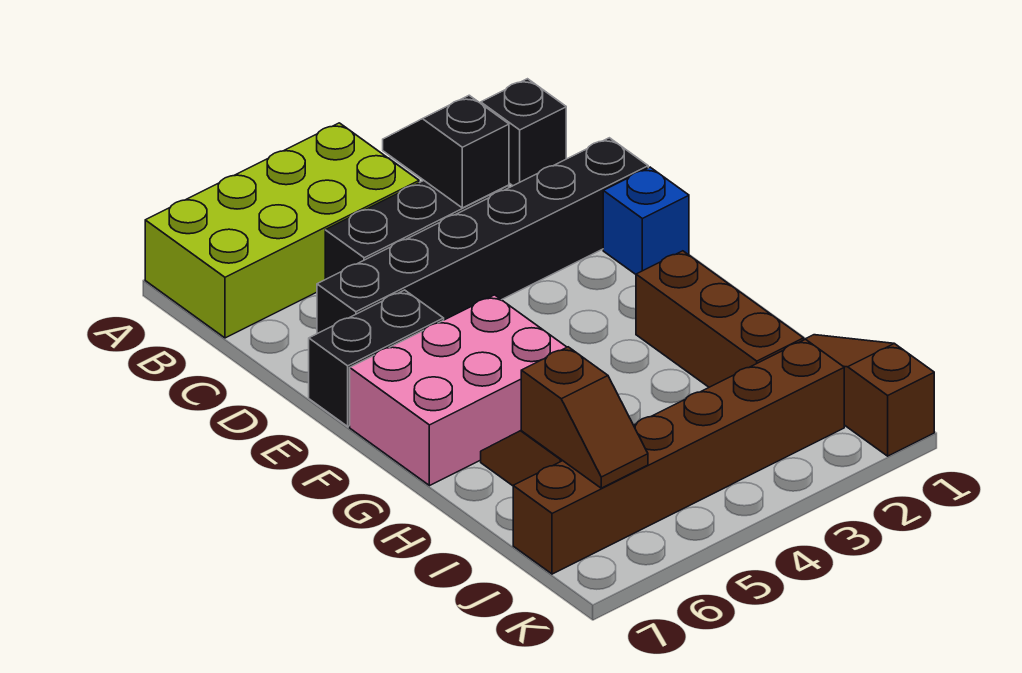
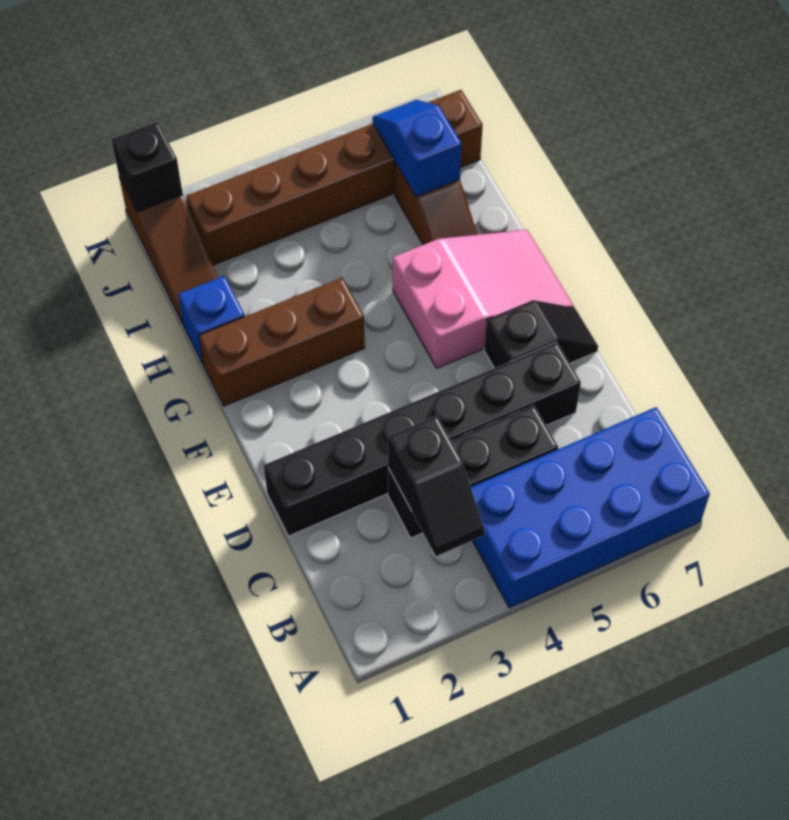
lime 2x4 brick [145,123,419,338] -> blue 2x4 brick [471,407,710,608]
black 1x1 brick [481,79,566,186] -> black 1x1 brick moved to [111,122,183,212]
blue 1x1 brick [603,167,689,274] -> blue 1x1 brick moved to [178,276,245,365]
black 1x2 brick [309,290,444,426] -> black 1x2 slope [484,300,598,368]
pink 2x3 brick [350,295,567,486] -> pink 2x3 slope [393,230,574,368]
brown 1x3 brick [636,251,804,387] -> brown 1x3 brick turned to [199,278,365,406]
brown 1x2 slope [521,347,648,488] -> blue 1x2 slope [373,100,462,197]

